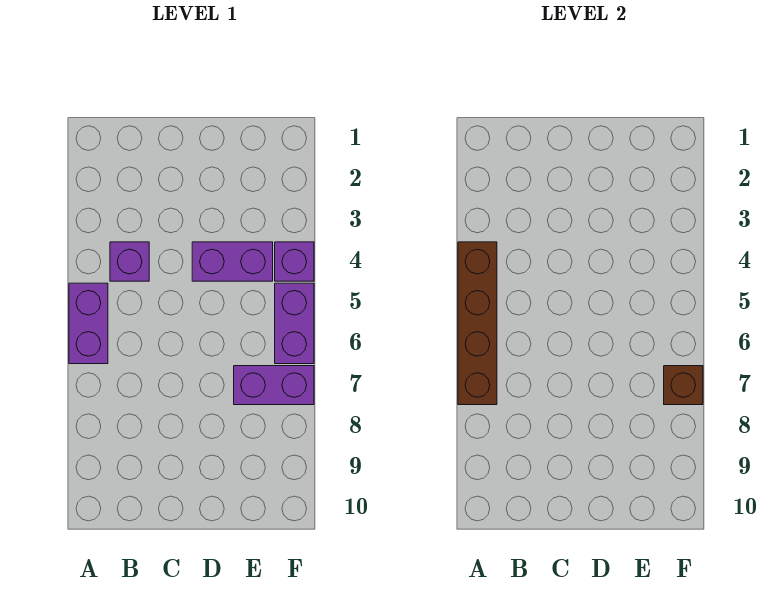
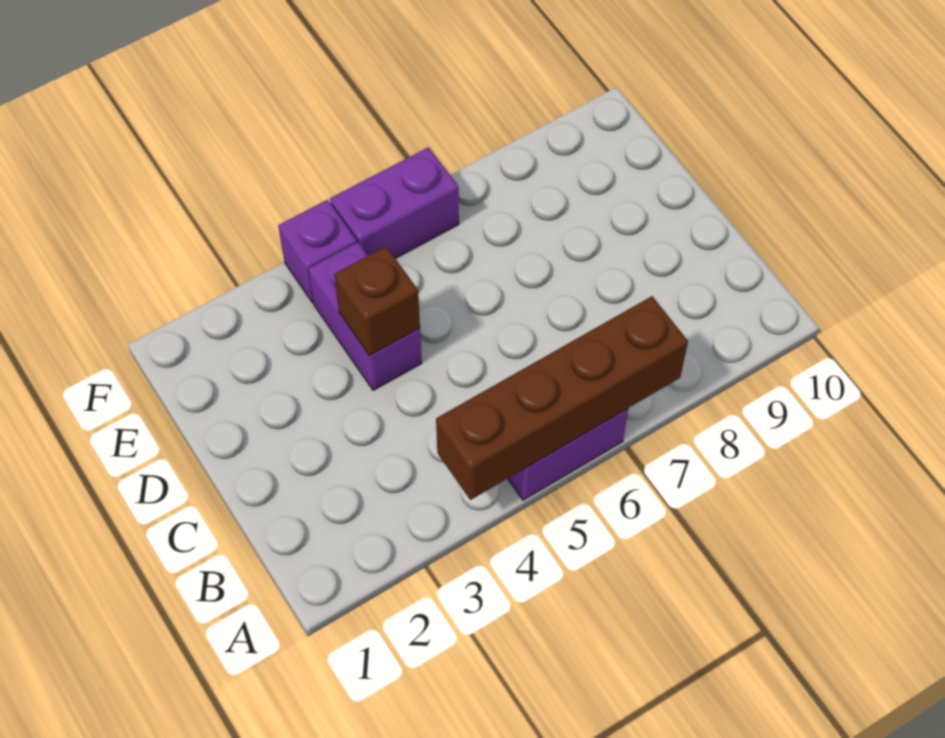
purple 1x1 brick [110,242,149,281] -> none
purple 1x2 brick [234,366,314,405] -> none
brown 1x1 brick [664,366,703,405] -> brown 1x1 brick moved to [334,246,420,356]

